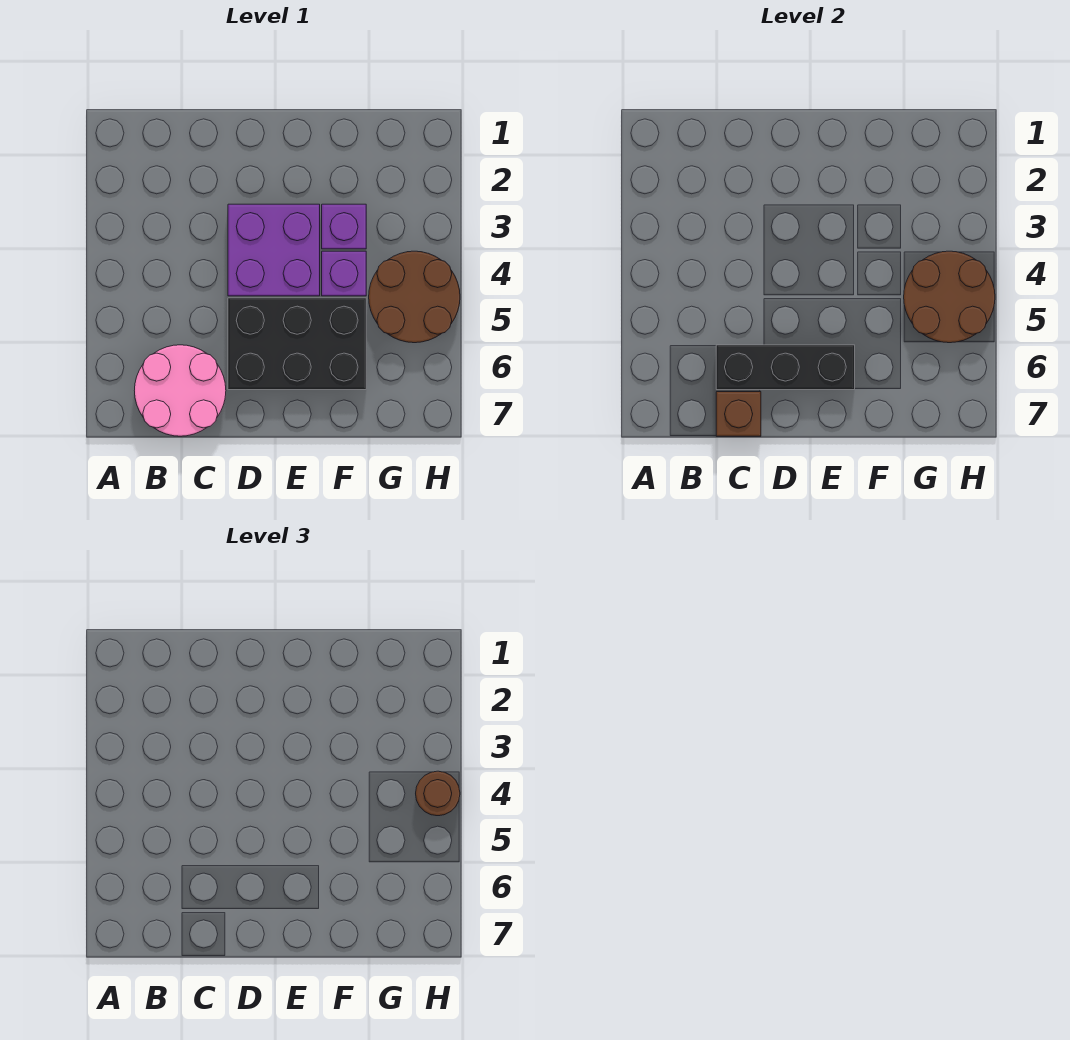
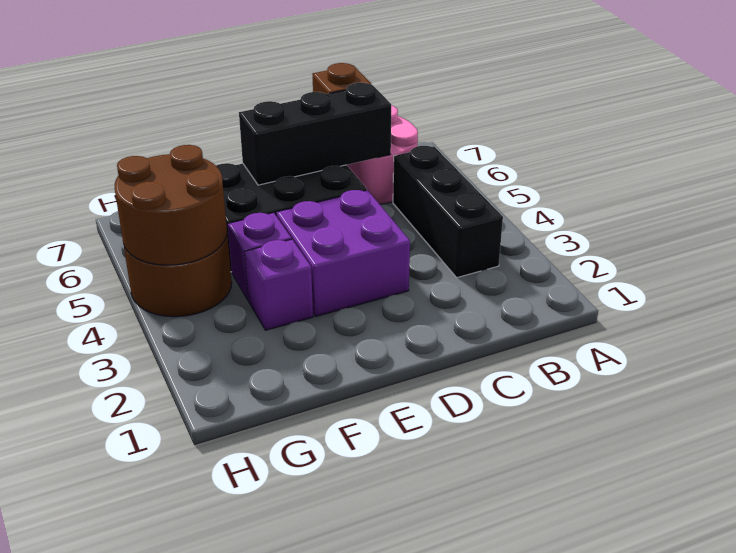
none -> black 1x3 brick [393,146,503,278]
brown 1x1 round brick [416,771,460,816] -> none

